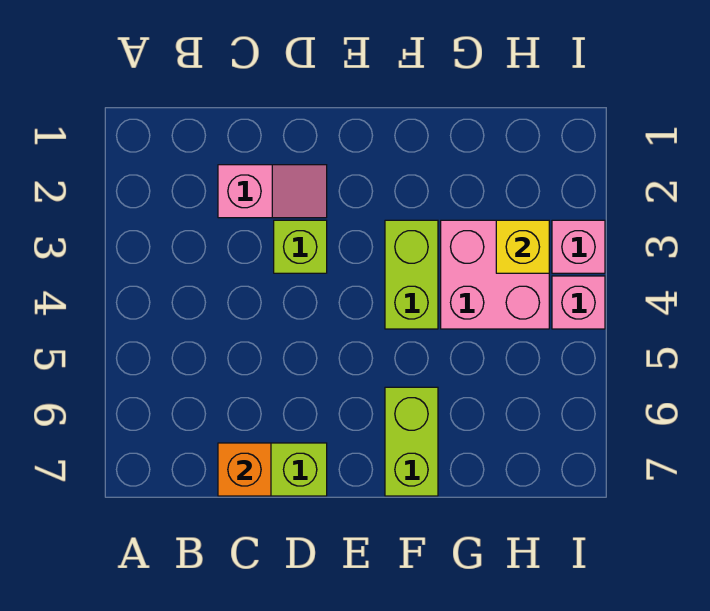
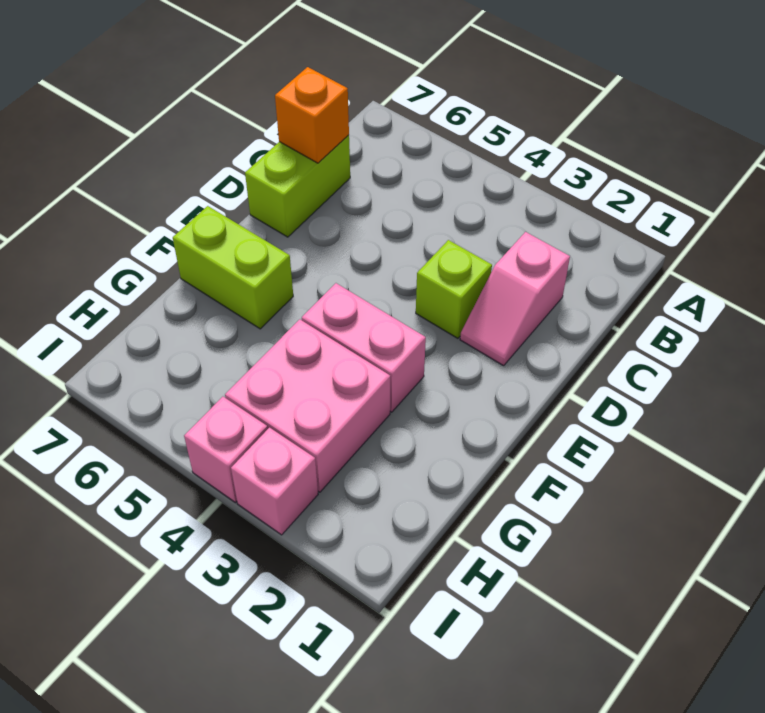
lime 1x2 brick [385,220,438,329] -> pink 1x2 brick [302,283,426,412]
yellow 1x1 brick [496,220,549,273] -> none

